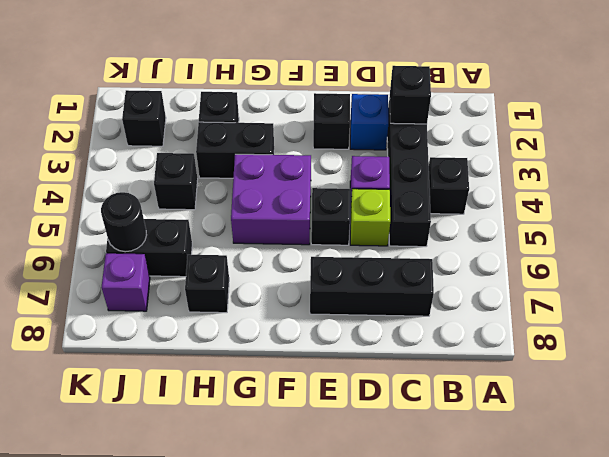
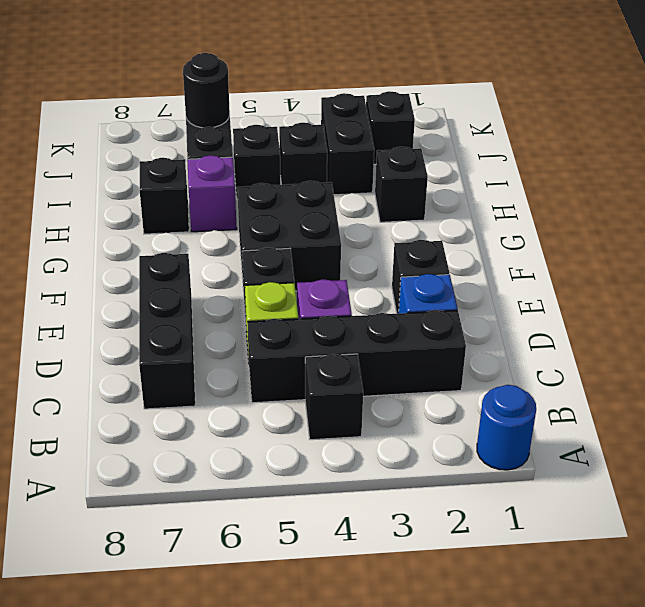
none -> blue 1x1 round brick [477,385,536,470]
black 1x1 brick [390,66,431,124] -> black 1x1 brick moved to [233,125,280,199]
purple 2x2 brick [231,154,311,245] -> black 2x2 brick [237,181,341,291]
black 1x2 brick [196,122,274,178] -> black 1x2 brick moved to [321,93,374,195]
purple 1x1 brick [101,253,150,311] -> purple 1x1 brick moved to [187,155,237,232]

